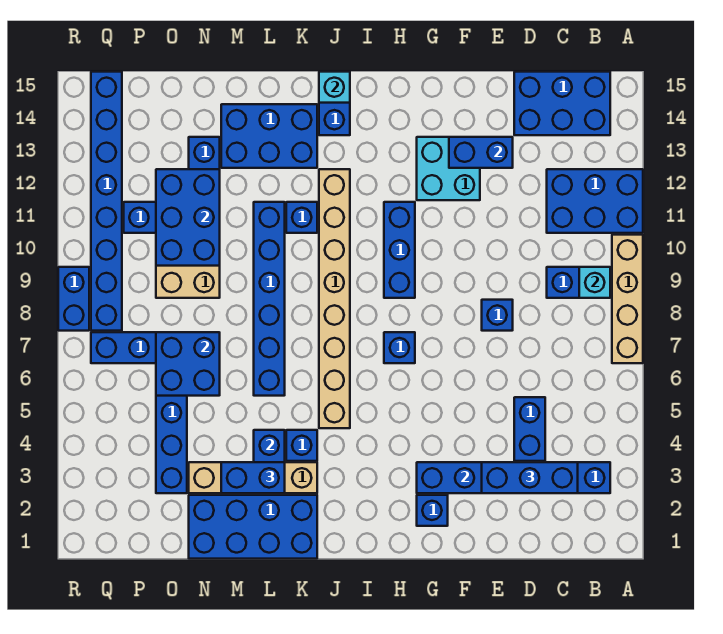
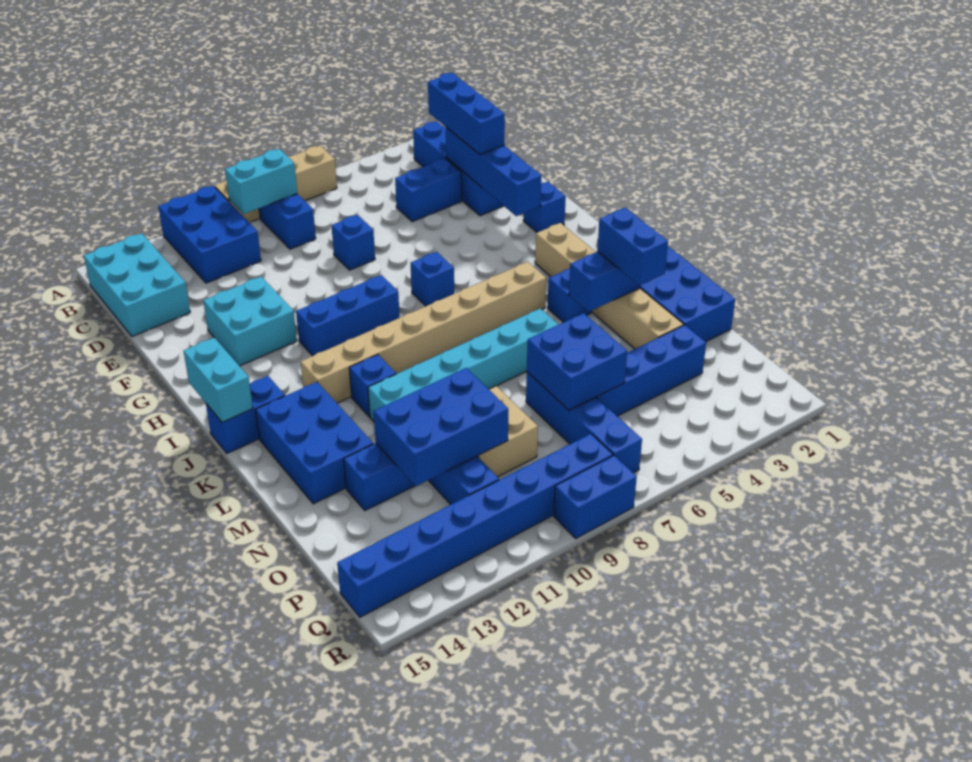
cyan 1x1 brick [579,267,610,298] -> cyan 1x2 brick [225,149,297,214]
blue 2x3 brick [514,72,610,135] -> cyan 2x3 brick [84,233,190,336]
blue 1x2 brick [449,137,513,168] -> none
cyan 1x1 brick [319,72,350,103] -> cyan 1x2 brick [184,338,253,422]
tan 1x4 brick [189,462,317,493] -> tan 1x6 brick [535,223,684,349]
blue 1x6 brick [254,202,285,396] -> cyan 1x6 brick [368,308,559,422]

